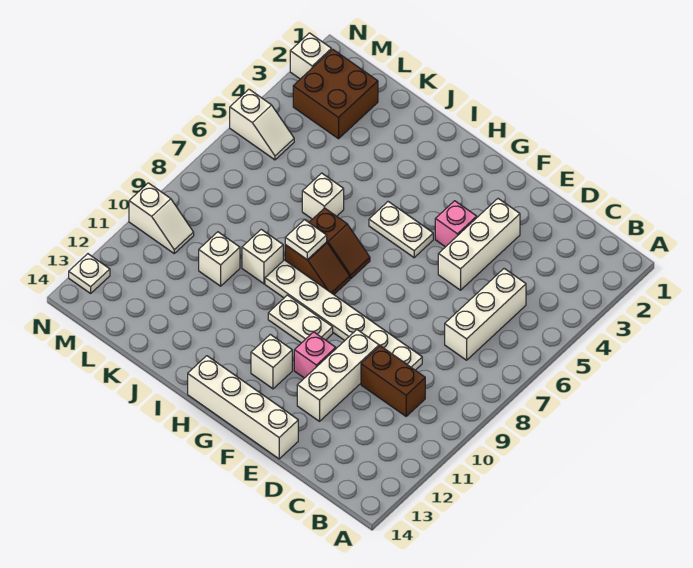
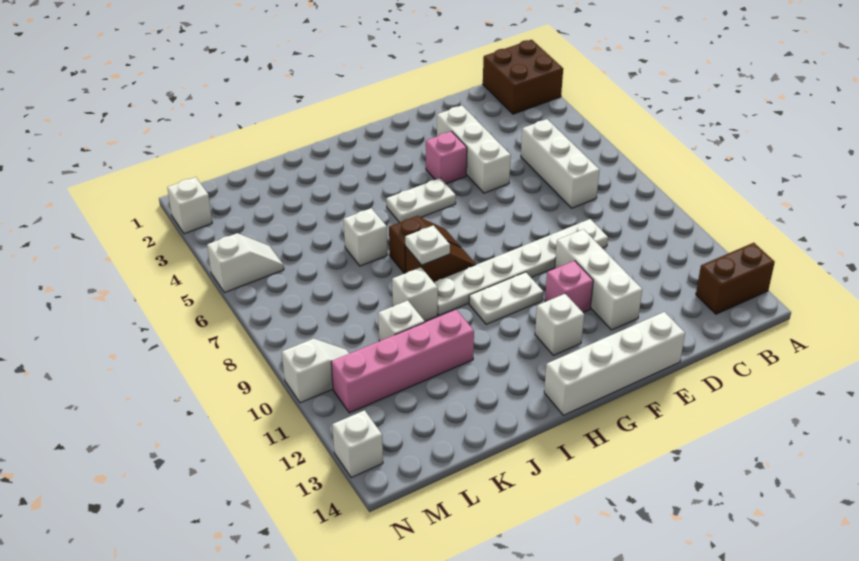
brown 1x2 brick [361,346,425,416] -> brown 1x2 brick moved to [696,243,775,314]
none -> pink 1x4 brick [331,310,474,413]
brown 2x2 brick [293,49,378,139] -> brown 2x2 brick moved to [483,40,563,114]
white 1x1 plate [69,254,110,293] -> white 1x1 brick [332,410,383,477]

